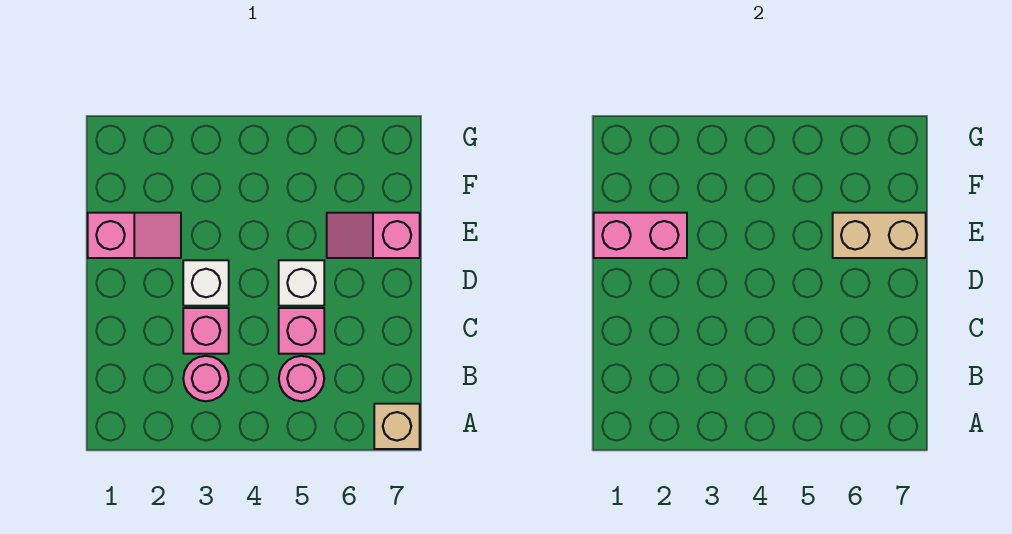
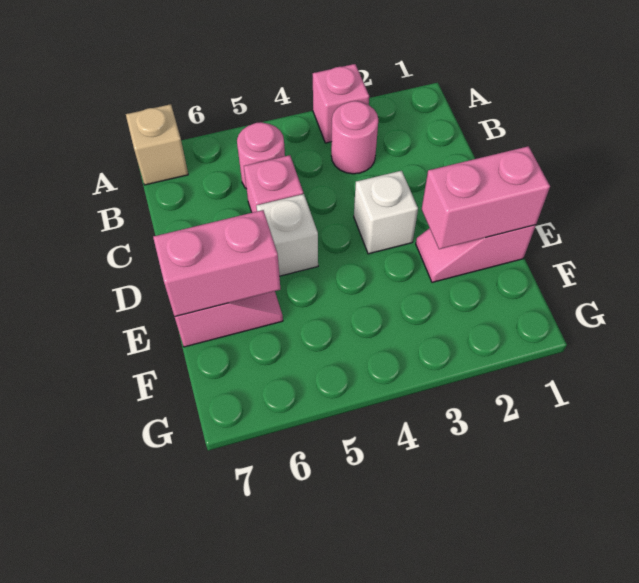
pink 1x1 brick [183,308,229,354] -> pink 1x1 brick moved to [313,64,369,143]
tan 1x2 brick [833,213,926,258] -> pink 1x2 brick [153,210,280,317]

